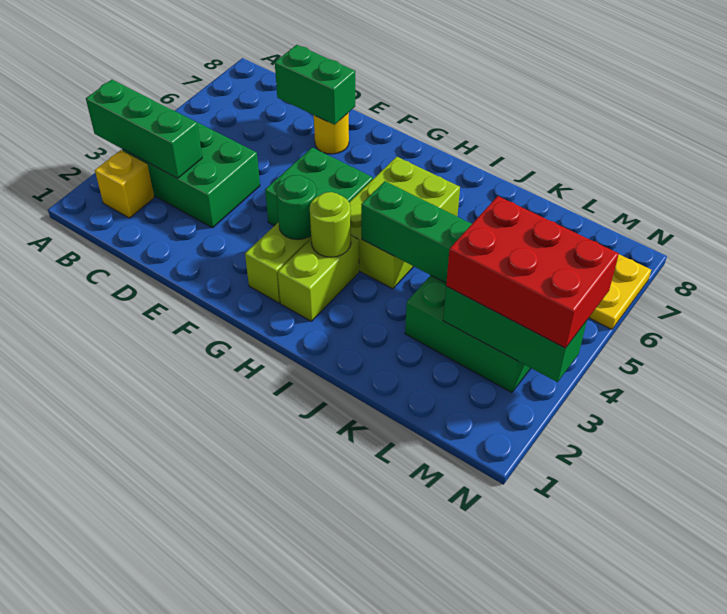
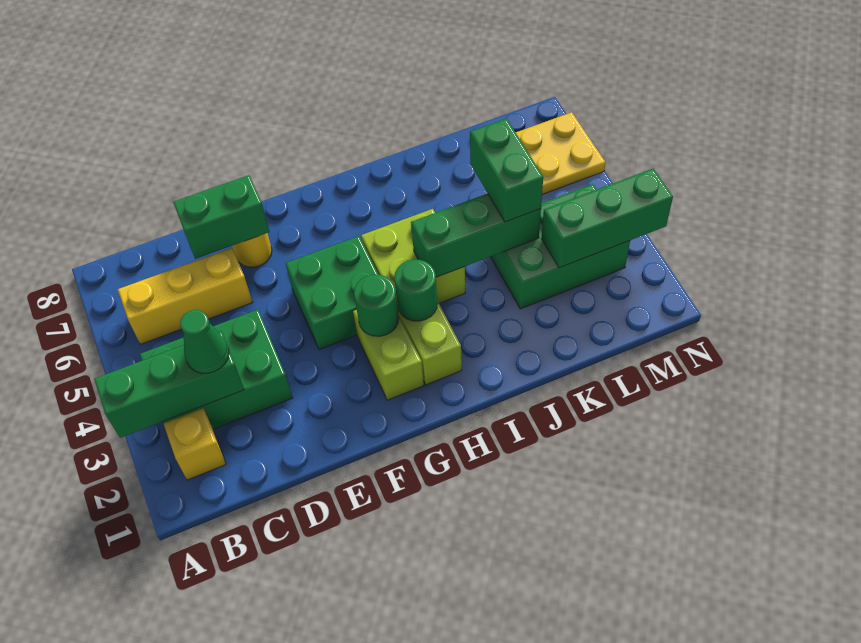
none -> yellow 1x3 brick [118,248,253,344]
none -> green 1x1 cone [180,310,229,373]
lime 1x1 round brick [310,192,351,257] -> green 1x1 round brick [394,260,437,321]
lime 2x3 brick [349,157,460,289] -> lime 2x2 brick [361,209,465,303]
none -> green 1x2 brick [470,118,543,222]
red 2x3 brick [446,196,619,348] -> none

